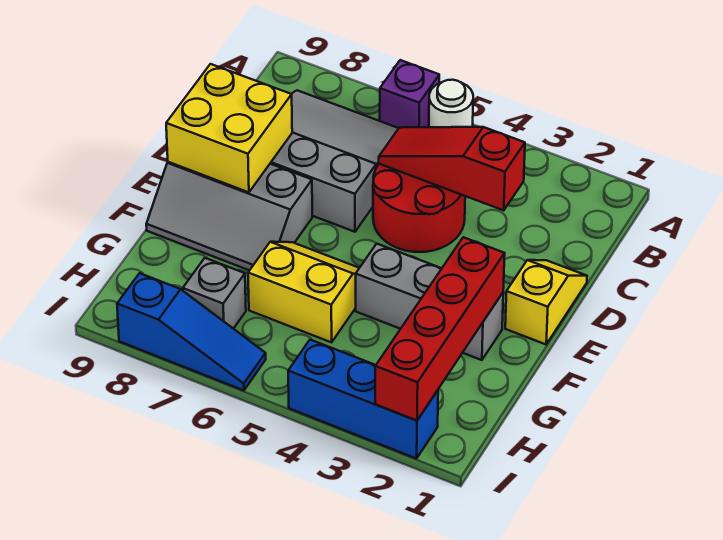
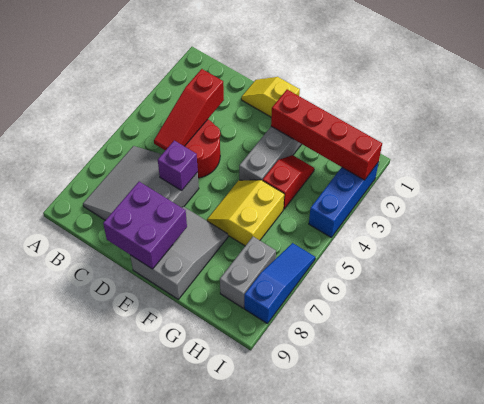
white 1x1 round brick [429,80,473,127] -> none
purple 1x1 brick [380,60,439,128] -> purple 1x1 brick moved to [158,140,198,191]
yellow 2x2 brick [166,64,292,192] -> purple 2x2 brick [103,182,187,269]
grey 2x3 slope [146,162,312,270] -> grey 2x3 slope turned to [130,206,228,299]
none -> red 1x2 slope [263,155,314,209]
grey 1x1 brick [183,258,246,329] -> grey 1x2 brick [220,237,276,308]

